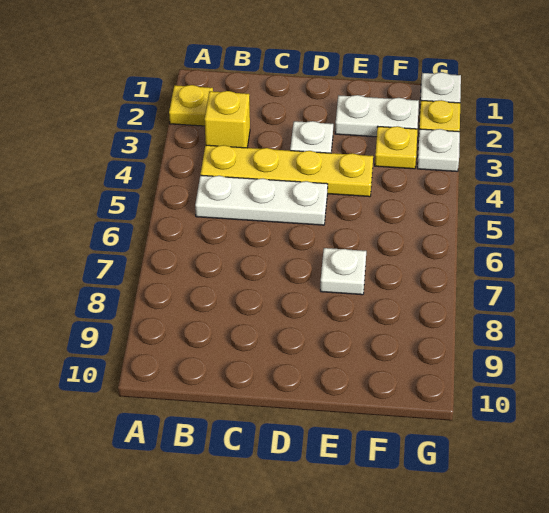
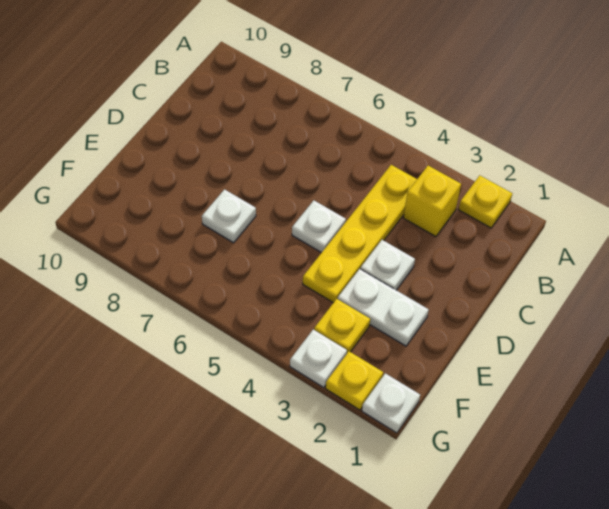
white 1x3 plate [195,175,328,225] -> white 1x1 plate [292,201,346,253]
white 1x2 plate [335,95,419,137] -> white 1x2 plate turned to [338,269,429,346]

